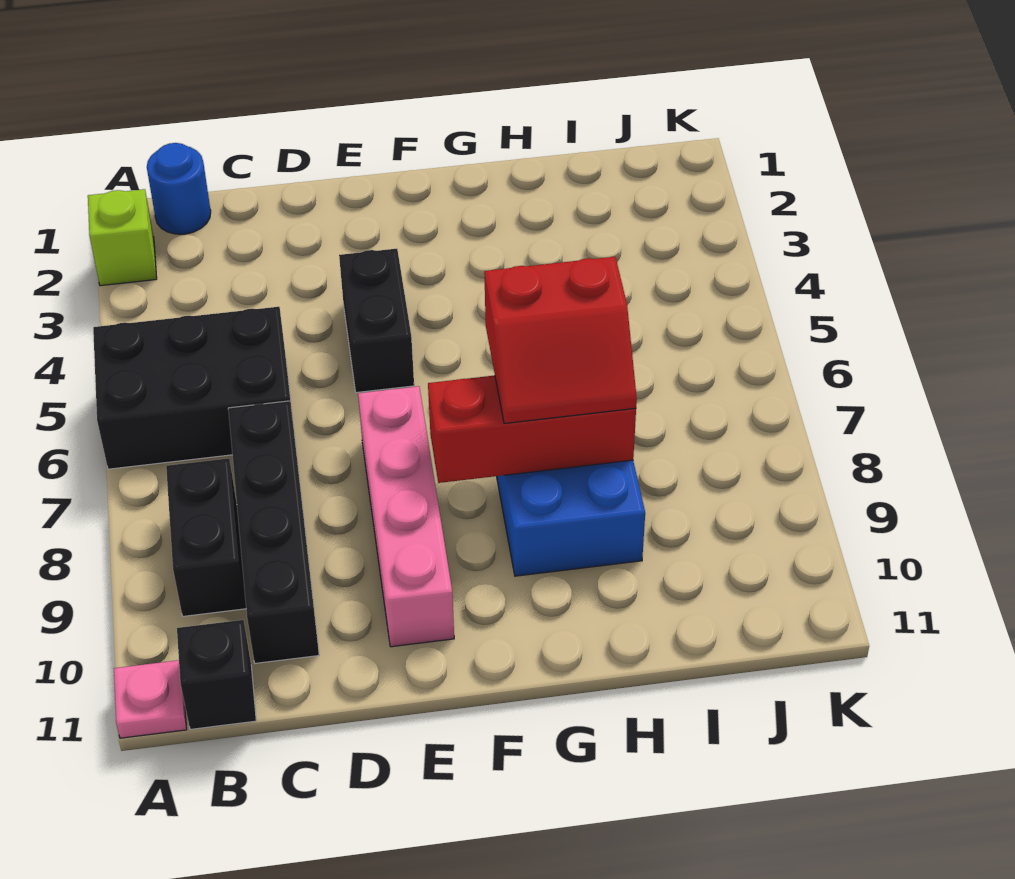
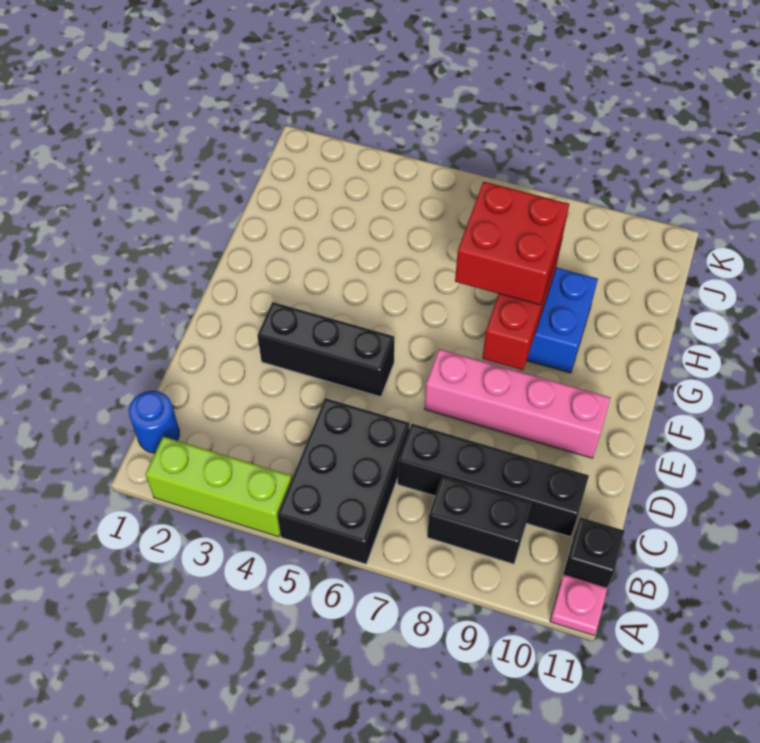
lime 1x1 brick [88,189,157,286] -> lime 1x3 brick [145,437,292,537]
black 1x2 brick [339,249,414,393] -> black 1x3 brick [257,302,394,397]
red 2x2 slope [484,257,637,424] -> red 2x2 brick [455,182,569,305]

